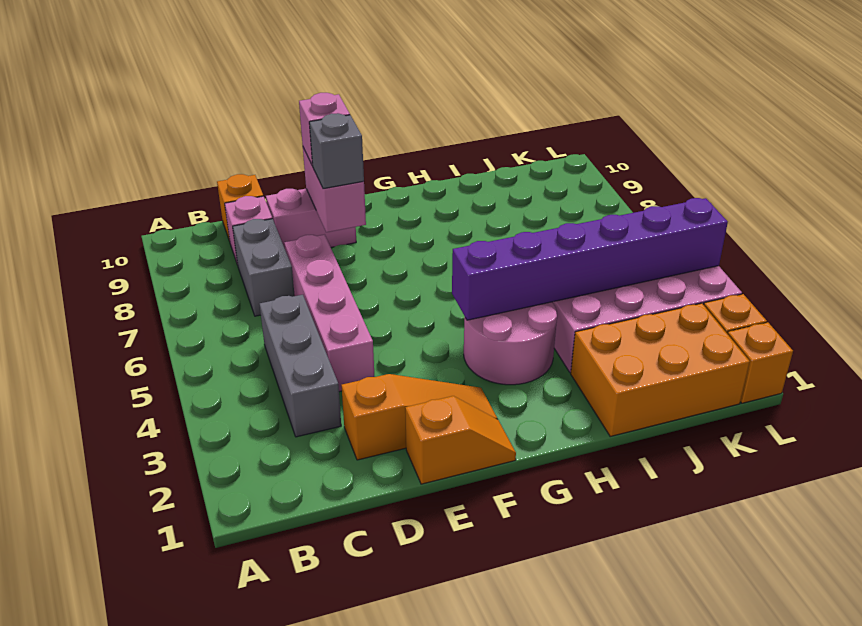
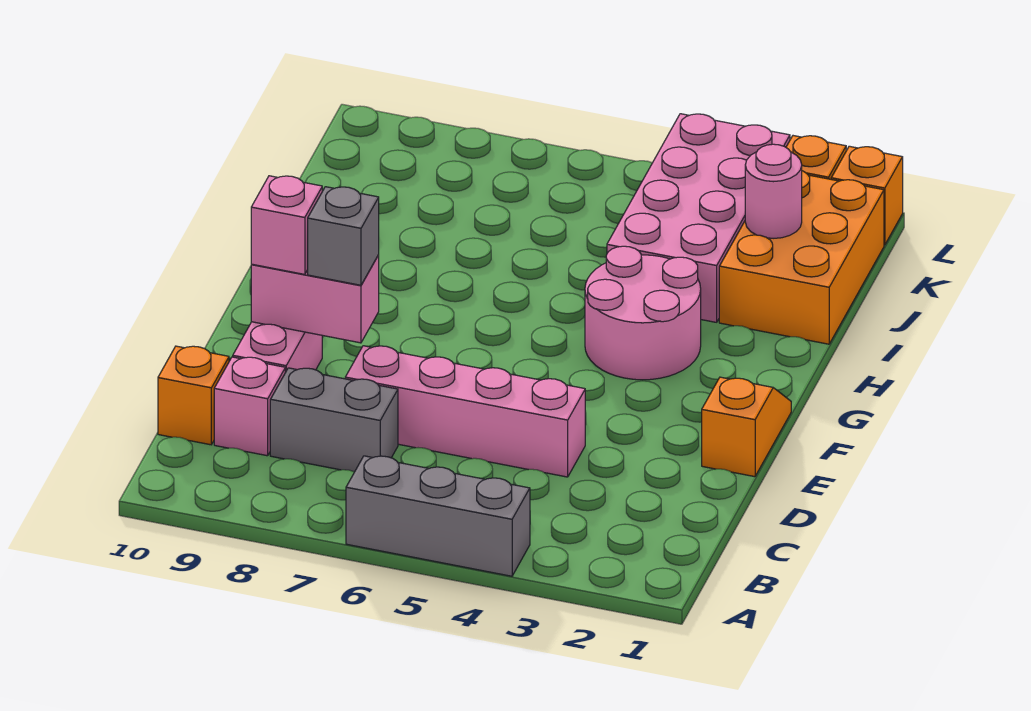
grey 1x3 brick [260,295,341,437] -> grey 1x3 brick moved to [346,456,530,576]
orange 1x3 slope [341,374,498,460] -> none
purple 1x6 brick [452,198,728,320] -> none
none -> pink 1x1 round brick [745,144,802,238]

